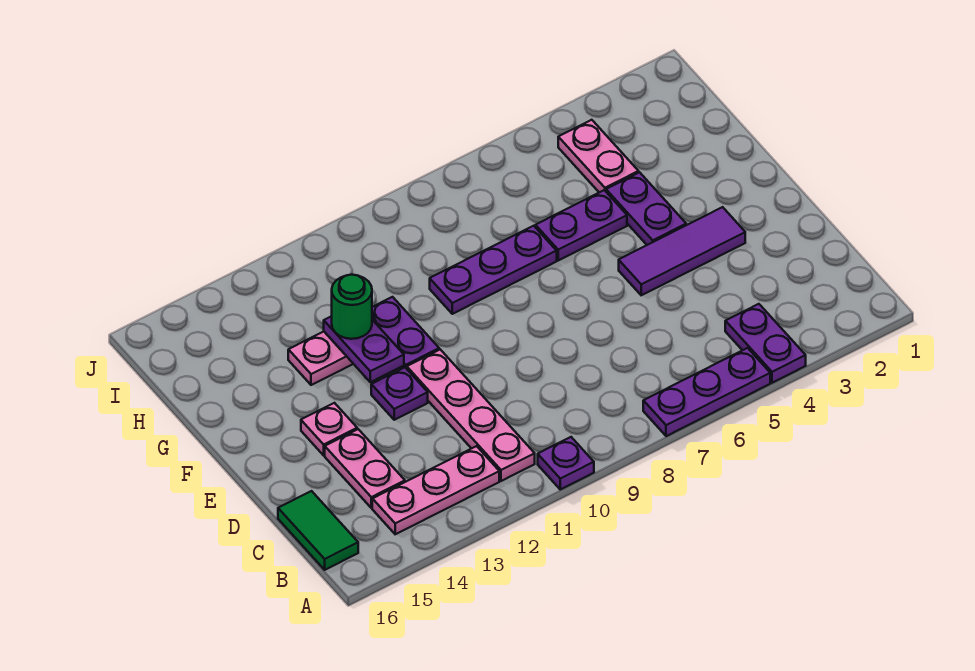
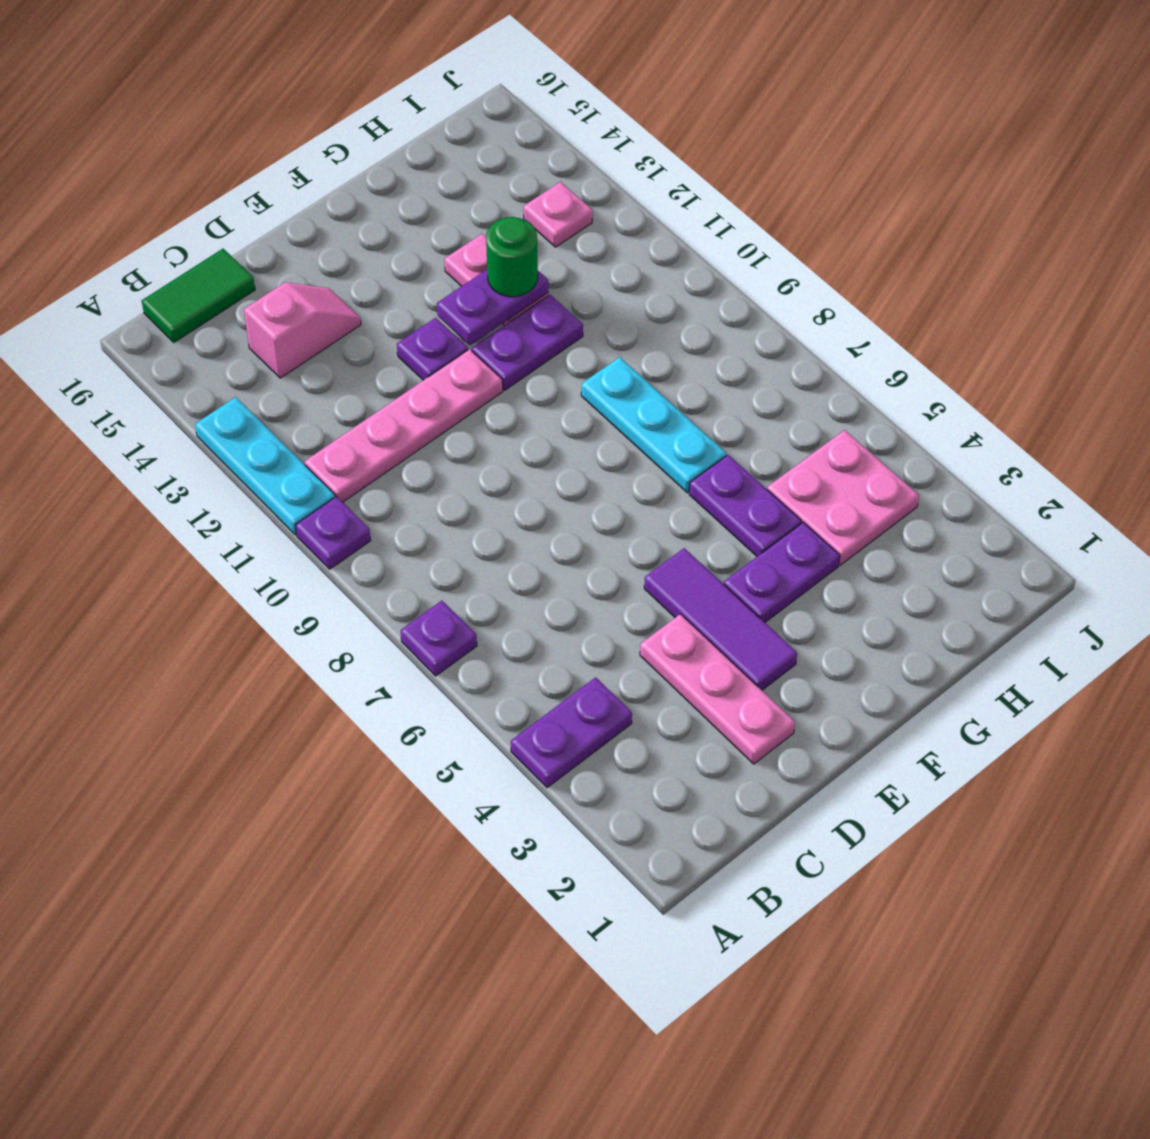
purple 1x3 plate [643,348,770,436] -> purple 1x1 plate [401,601,477,676]
none -> cyan 1x3 plate [195,397,335,535]
pink 1x3 plate [372,446,499,534] -> pink 1x3 plate moved to [640,614,795,764]
pink 1x2 plate [325,429,405,508] -> pink 1x2 slope [244,282,361,378]
pink 1x1 plate [301,403,357,455] -> pink 1x1 plate moved to [523,182,592,247]
purple 1x3 plate [430,226,557,314] -> cyan 1x3 plate [581,357,726,493]
pink 1x2 plate [558,120,639,192] -> pink 2x2 plate [767,430,919,565]

